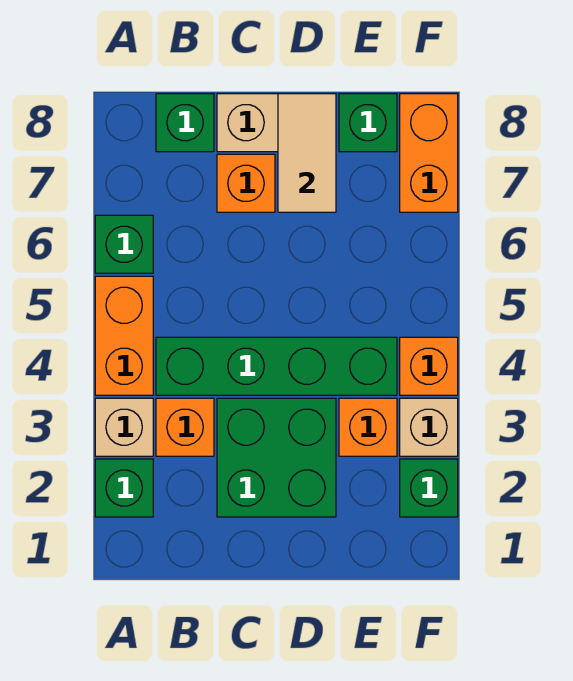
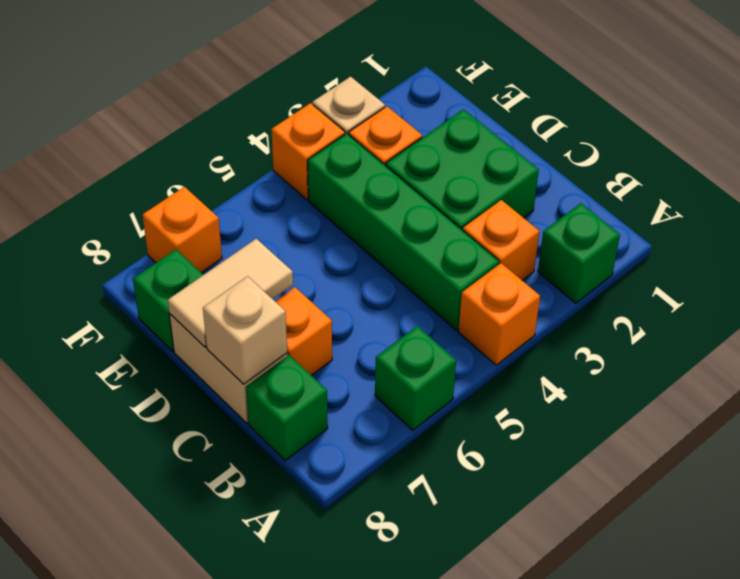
tan 1x1 brick [95,398,153,456] -> tan 1x1 brick moved to [203,276,287,384]
orange 1x2 brick [95,276,153,395] -> orange 1x1 brick [458,263,540,365]
green 1x1 brick [400,459,458,517] -> none
orange 1x2 brick [400,94,458,212] -> orange 1x1 brick [143,187,222,273]

